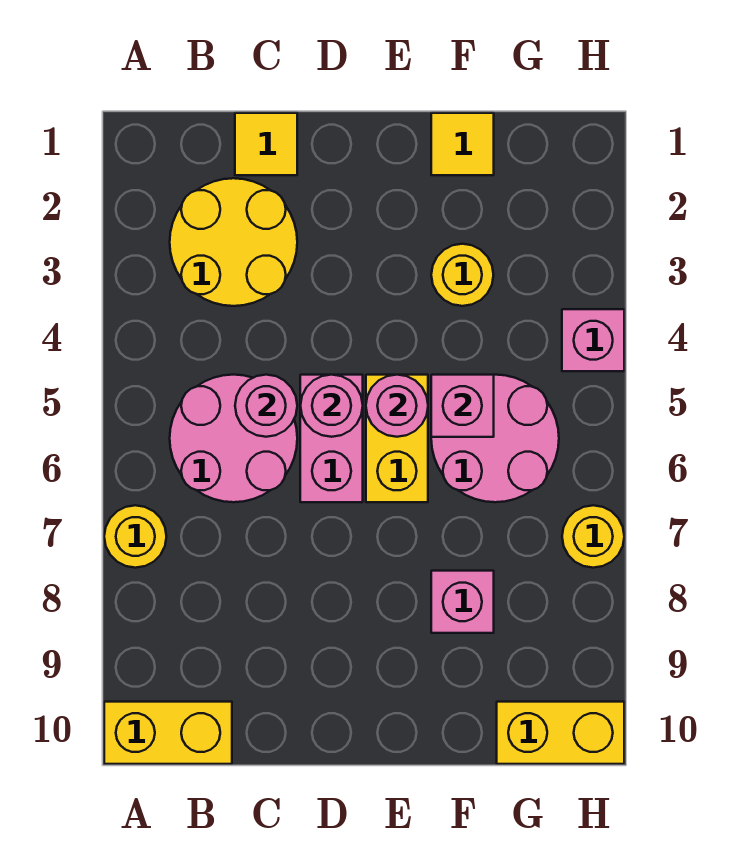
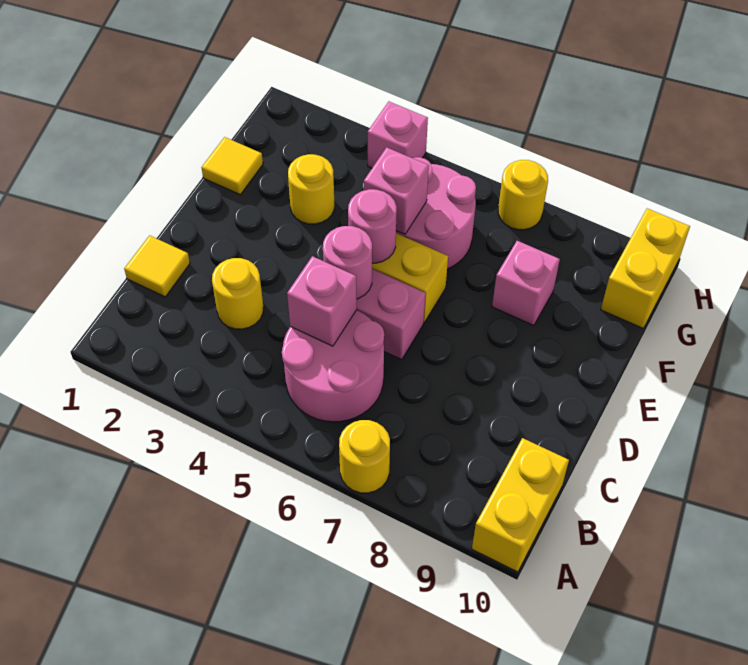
yellow 2x2 round brick [170,178,297,306] -> yellow 1x1 round brick [212,258,263,329]
pink 1x1 round brick [235,375,297,437] -> pink 1x1 brick [287,256,357,346]

